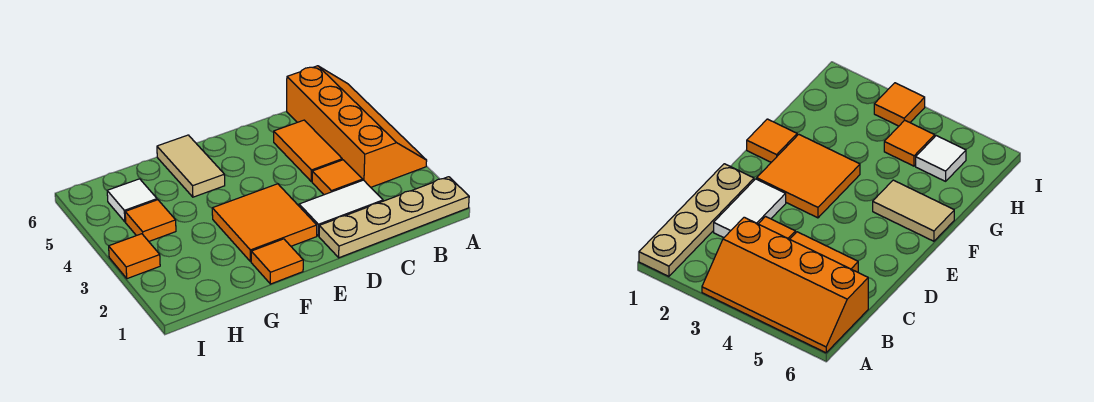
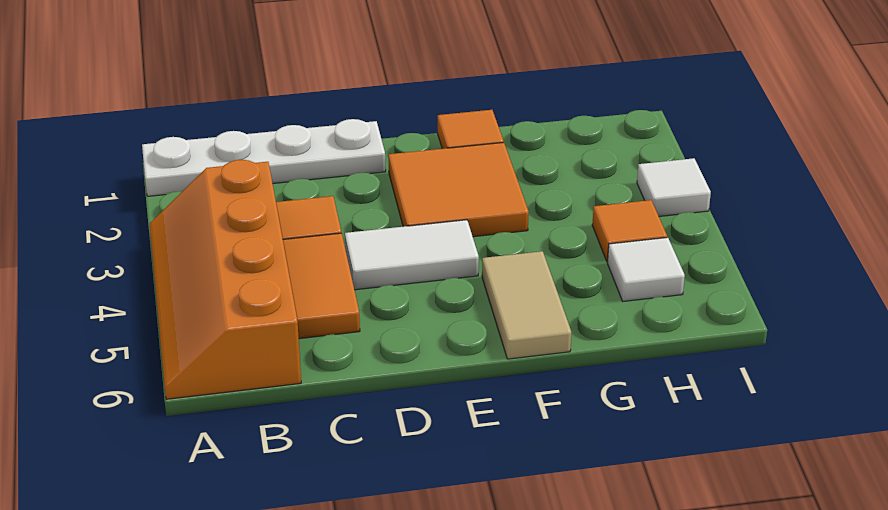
tan 1x4 plate [319,177,469,258] -> white 1x4 plate [142,119,386,196]
white 1x2 tile [299,180,383,236] -> white 1x2 tile moved to [345,220,479,290]
orange 1x1 tile [109,234,160,279] -> white 1x1 tile [637,158,711,216]

